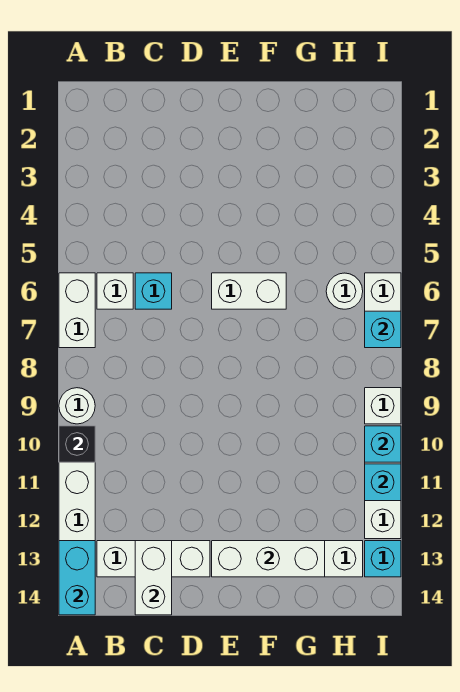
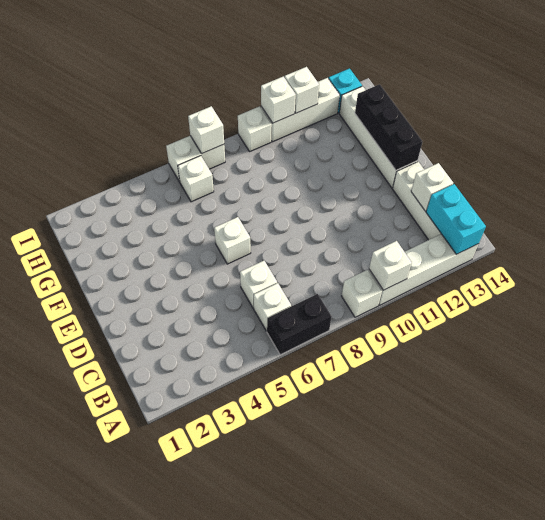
white 1x2 brick [59,273,95,348] -> black 1x2 brick [267,294,332,355]
white 1x1 round brick [59,388,95,424] -> white 1x1 brick [342,270,382,317]
black 1x1 brick [59,426,95,462] -> white 1x1 brick [369,241,412,290]
cyan 1x2 brick [59,541,95,615] -> cyan 1x2 brick turned to [426,184,486,254]
cyan 1x1 brick [135,273,172,309] -> white 1x1 brick [240,261,277,308]
white 1x2 brick [135,541,172,615] -> white 1x1 brick [411,163,453,211]
white 1x2 brick [212,273,286,309] -> white 1x1 brick [214,217,251,264]
white 1x3 brick [212,541,325,577] -> black 1x3 brick [355,84,422,170]
white 1x1 round brick [326,273,363,309] -> white 1x1 brick [178,156,214,202]
cyan 1x1 brick [365,311,401,348] -> white 1x1 brick [188,106,224,154]
cyan 1x1 brick [365,426,401,462] -> white 1x1 brick [261,77,296,123]
cyan 1x1 brick [365,464,401,501] -> white 1x1 brick [284,67,319,113]

